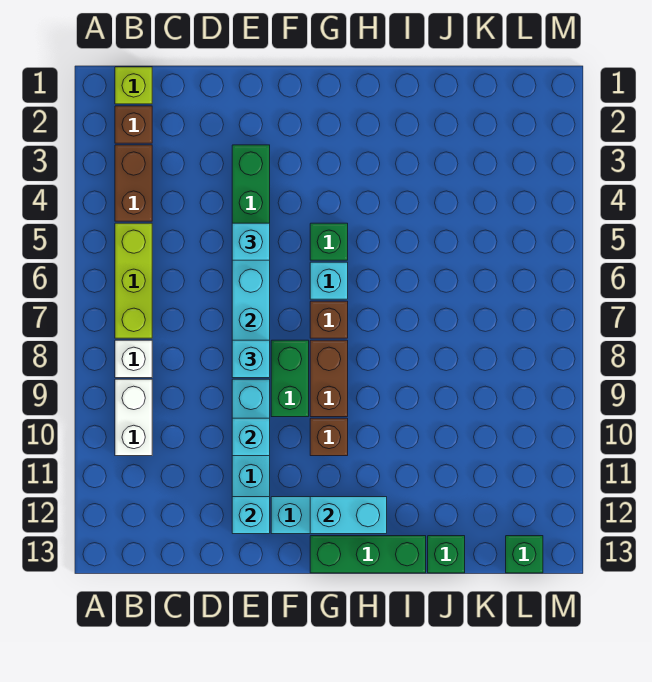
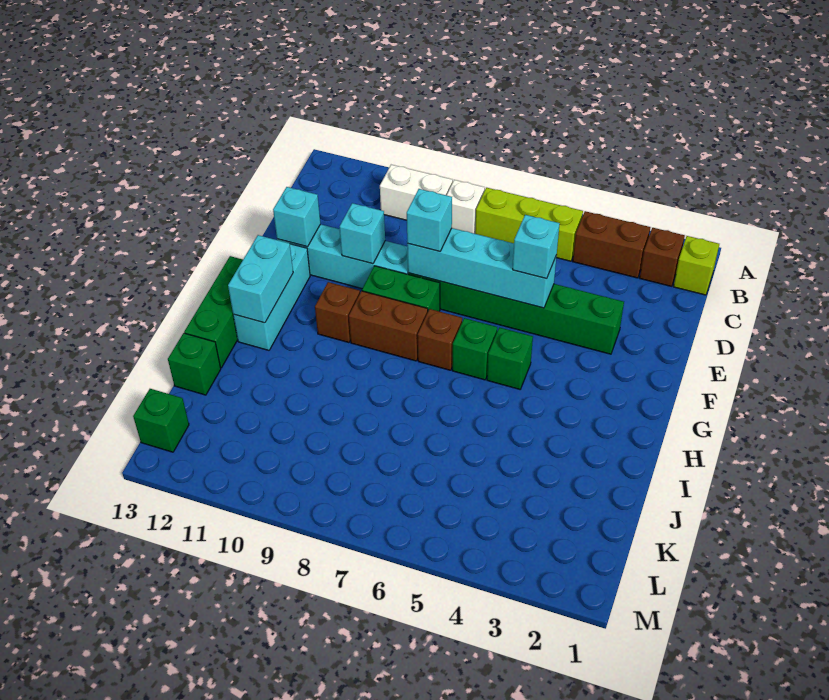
cyan 1x1 brick [310,262,348,299] -> green 1x1 brick [452,318,497,380]

